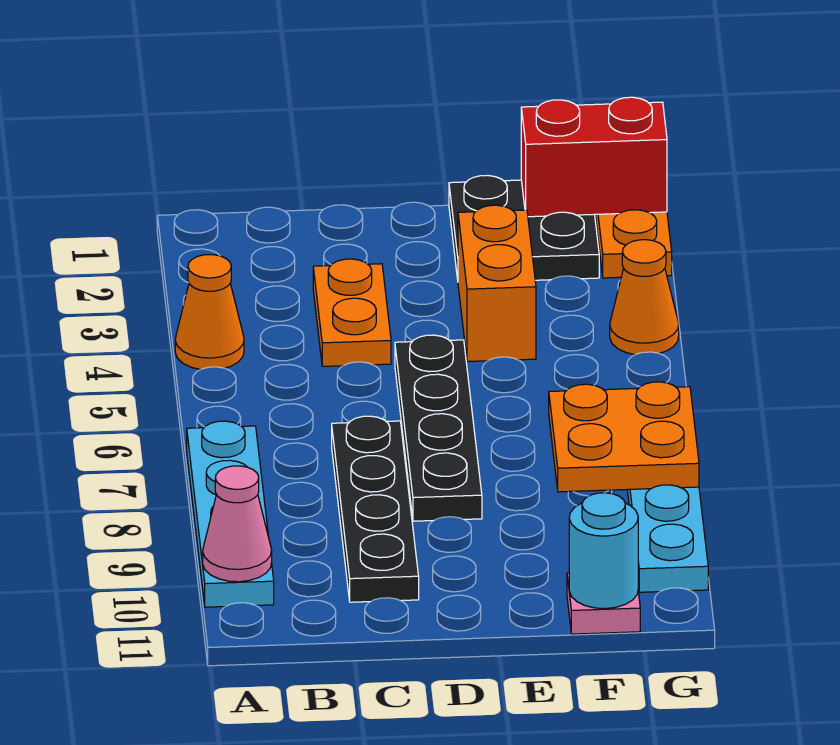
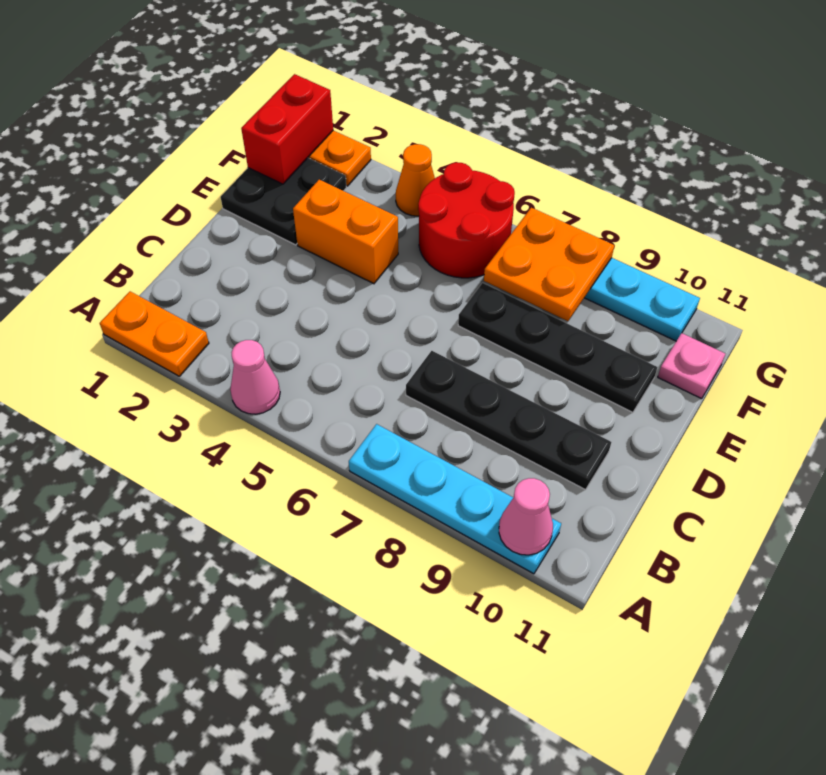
orange 1x1 cone [175,255,244,370] -> pink 1x1 cone [230,340,280,414]
orange 1x2 plate [313,259,391,366] -> orange 1x2 plate moved to [100,291,209,376]
black 1x4 plate [395,335,482,521] -> black 1x4 plate moved to [458,283,657,412]
none -> red 2x2 round brick [418,162,515,278]
cyan 1x1 round brick [569,493,638,609] -> none

